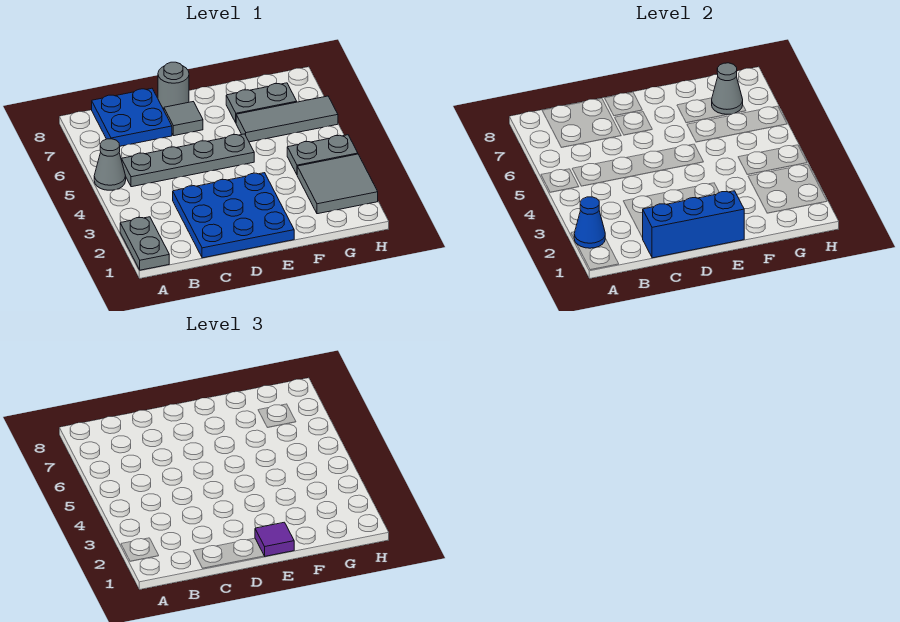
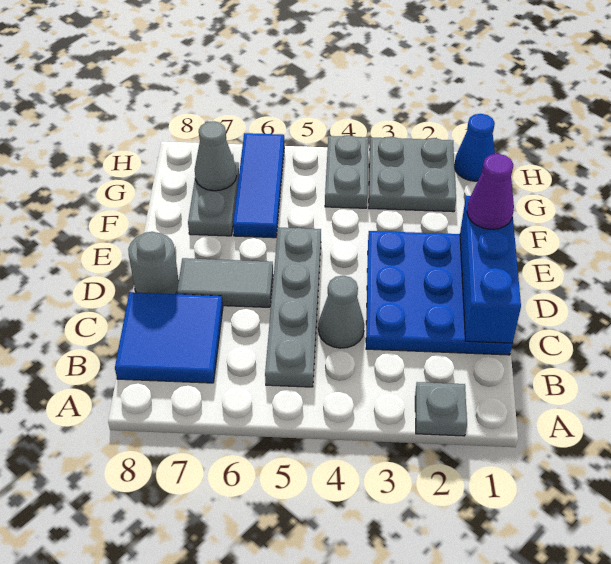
grey 1x2 plate [120,217,169,270] -> grey 1x1 plate [415,382,467,436]
blue 1x1 cone [574,197,605,248] -> blue 1x1 cone moved to [454,114,495,181]
grey 1x1 cone [94,139,126,190] -> grey 1x1 cone moved to [318,276,364,348]
blue 2x2 plate [92,88,172,146] -> blue 2x2 tile [115,292,223,383]
grey 1x1 tile [164,102,203,136] -> grey 1x2 tile [177,258,273,307]
purple 1x1 tile [255,522,294,556] -> purple 1x1 cone [467,154,514,229]
grey 1x3 tile [236,96,338,142] -> blue 1x3 tile [233,133,284,238]
grey 2x2 tile [297,154,378,214] -> grey 2x2 plate [369,137,456,212]

